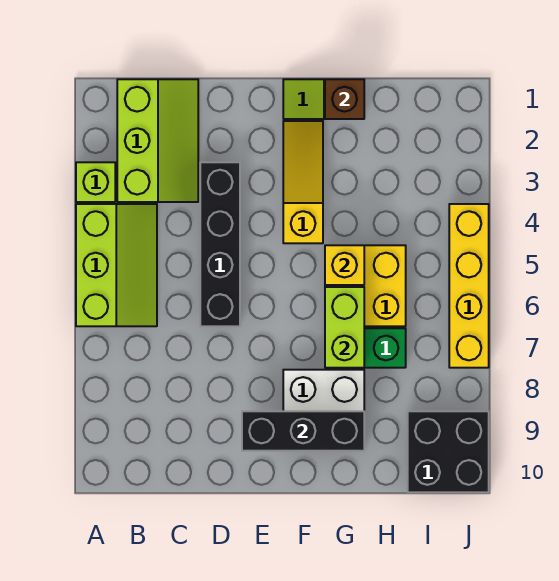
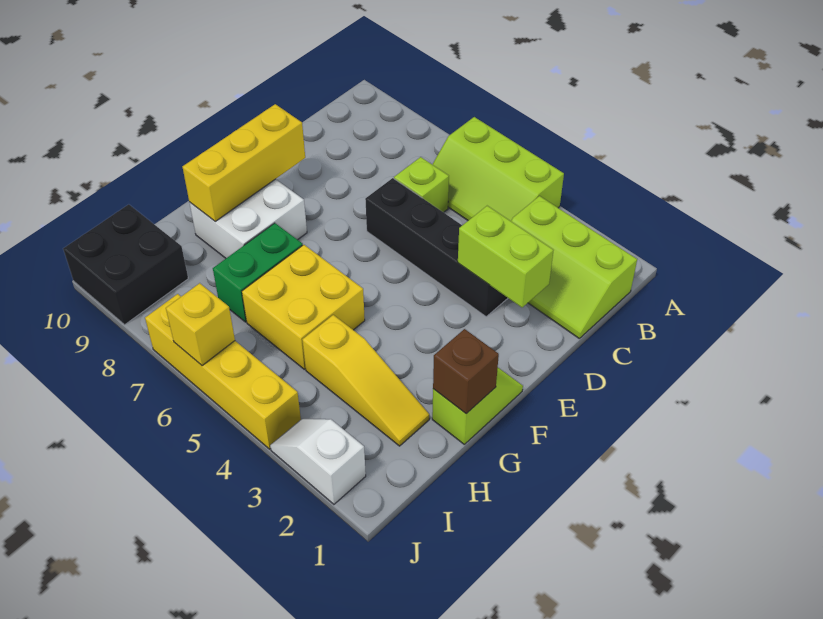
lime 1x1 brick [76,162,115,202] -> lime 1x1 brick moved to [394,157,449,212]
black 1x3 brick [242,411,364,451] -> yellow 1x3 brick [182,104,305,221]
yellow 1x3 slope [283,121,323,243] -> yellow 1x3 slope moved to [303,315,429,446]
yellow 1x1 brick [325,245,364,285] -> yellow 1x1 brick moved to [166,283,235,366]
lime 1x2 brick [325,287,364,368] -> lime 1x2 brick moved to [458,206,554,307]
none -> white 1x2 slope [270,419,366,504]

